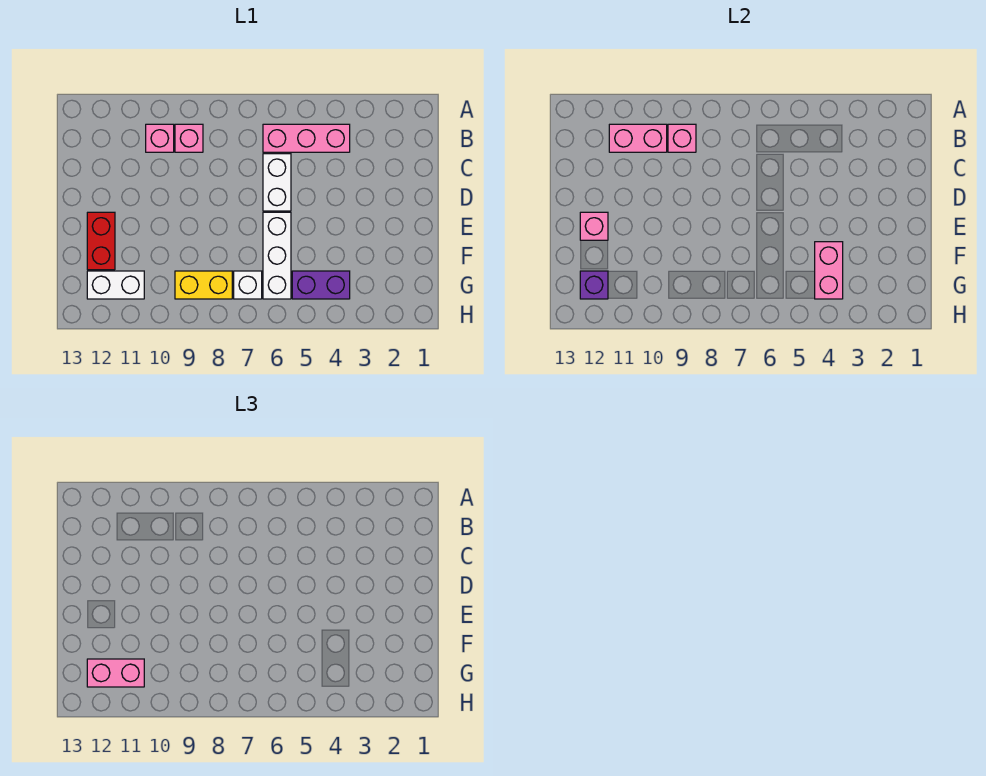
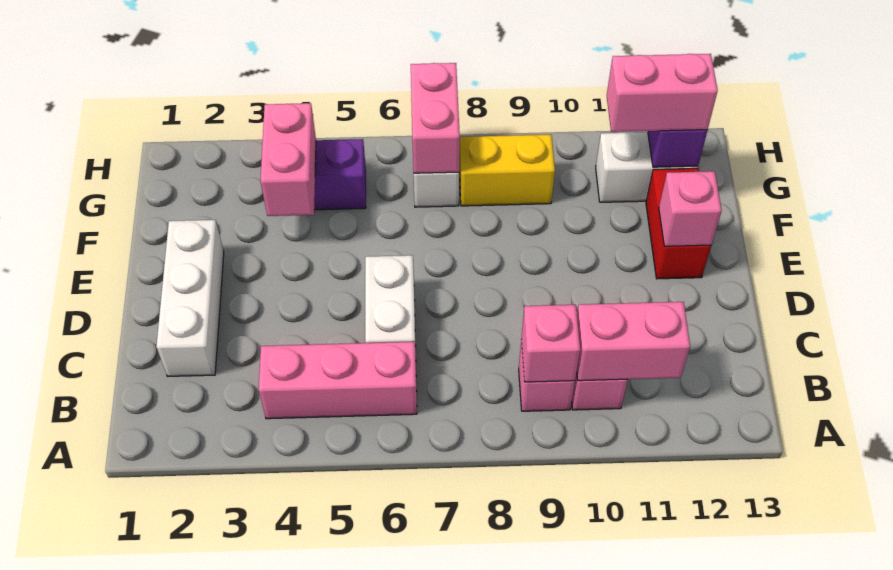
white 1x3 brick [263,212,291,299] -> white 1x3 brick moved to [156,220,224,376]
none -> pink 1x2 brick [411,63,460,173]

